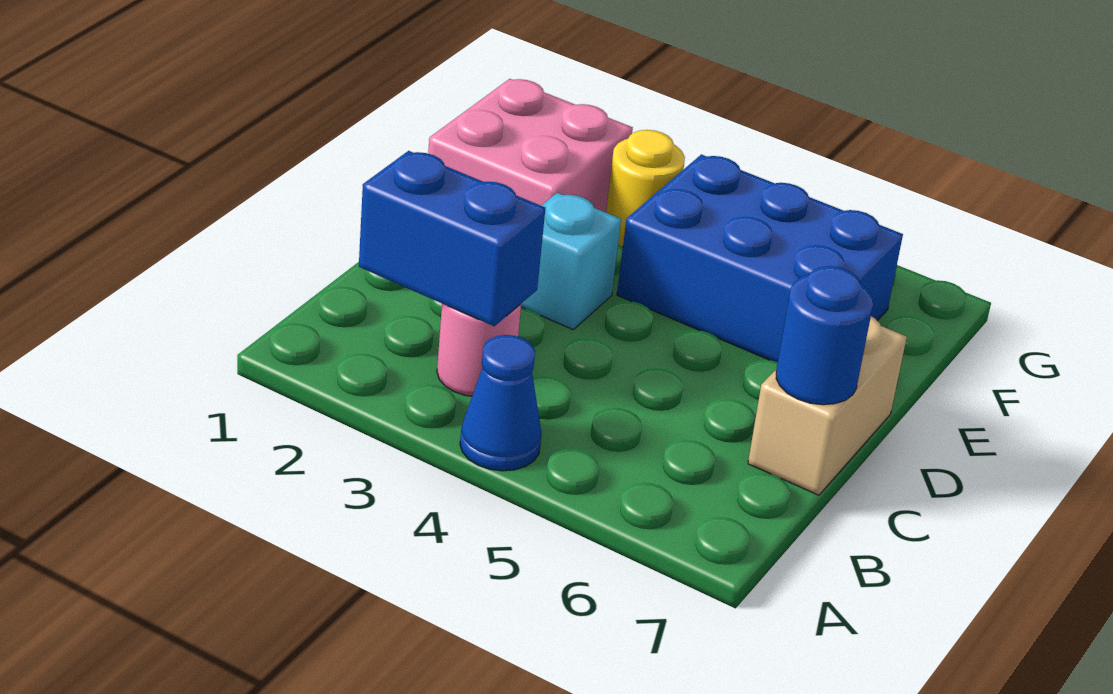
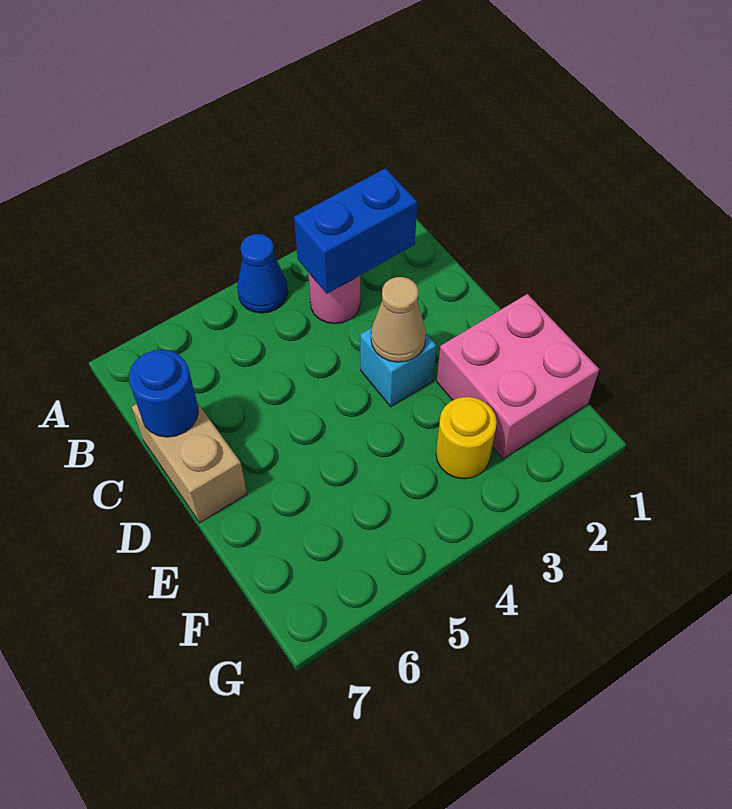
none -> tan 1x1 cone [371,277,426,362]
blue 2x3 brick [617,154,903,362] -> none

